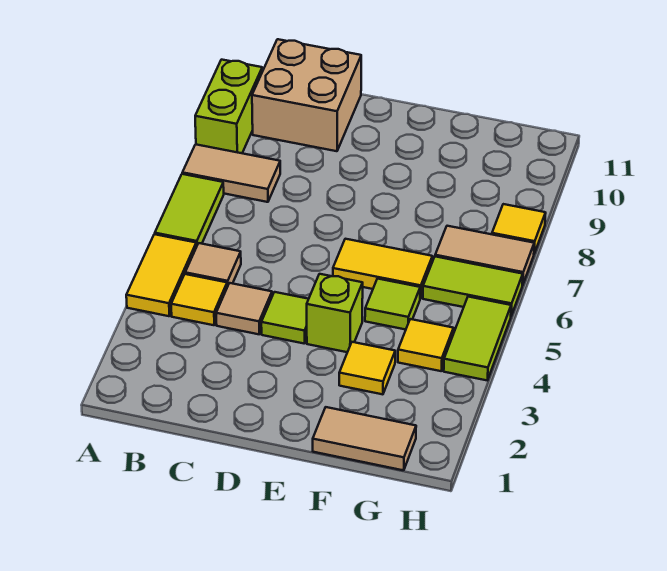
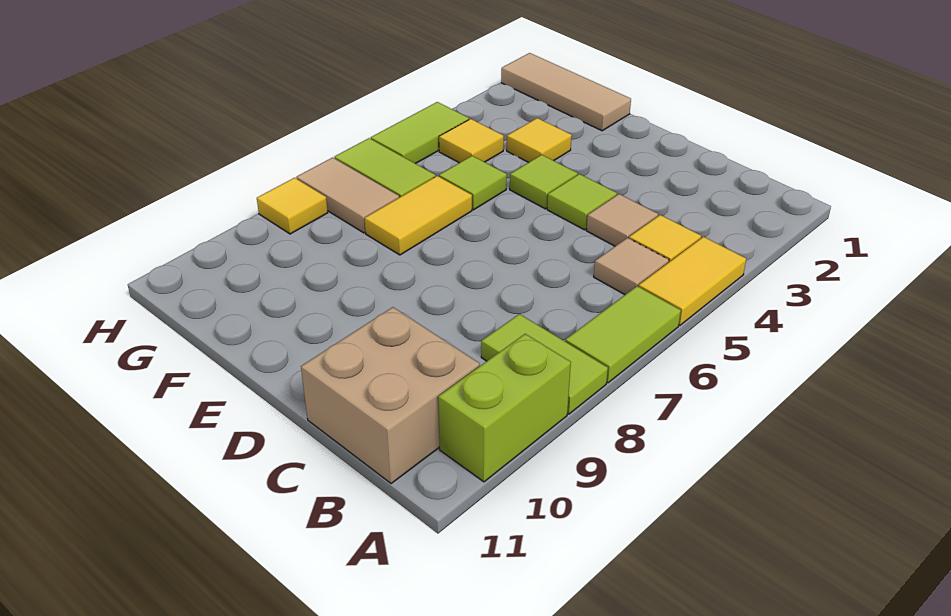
tan 1x2 tile [182,144,280,202] -> lime 1x2 tile [481,314,608,414]
lime 1x1 brick [307,274,363,352] -> lime 1x1 tile [510,155,578,209]
yellow 1x2 tile [333,239,432,298] -> yellow 1x2 tile turned to [365,176,472,255]
tan 1x2 tile [313,407,416,470] -> tan 1x3 tile [501,53,631,131]

